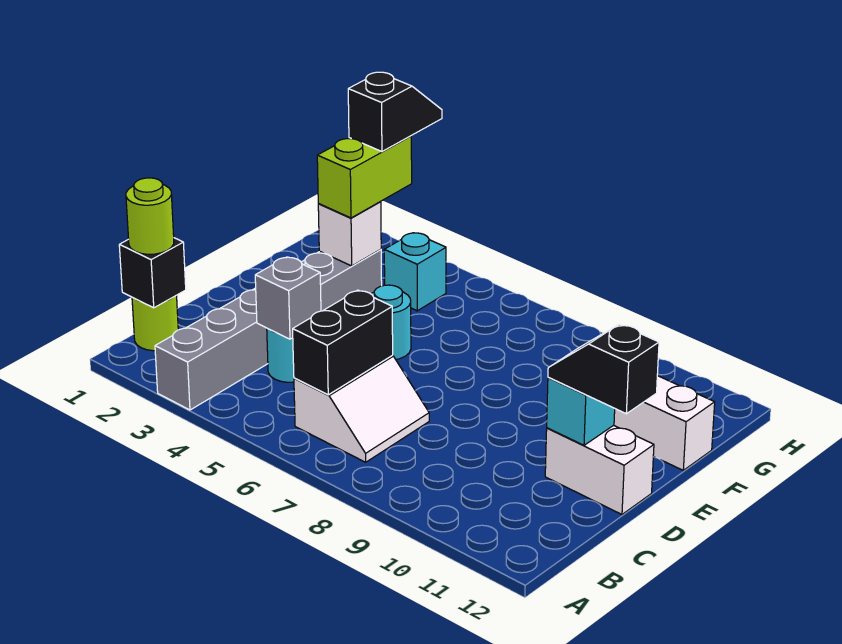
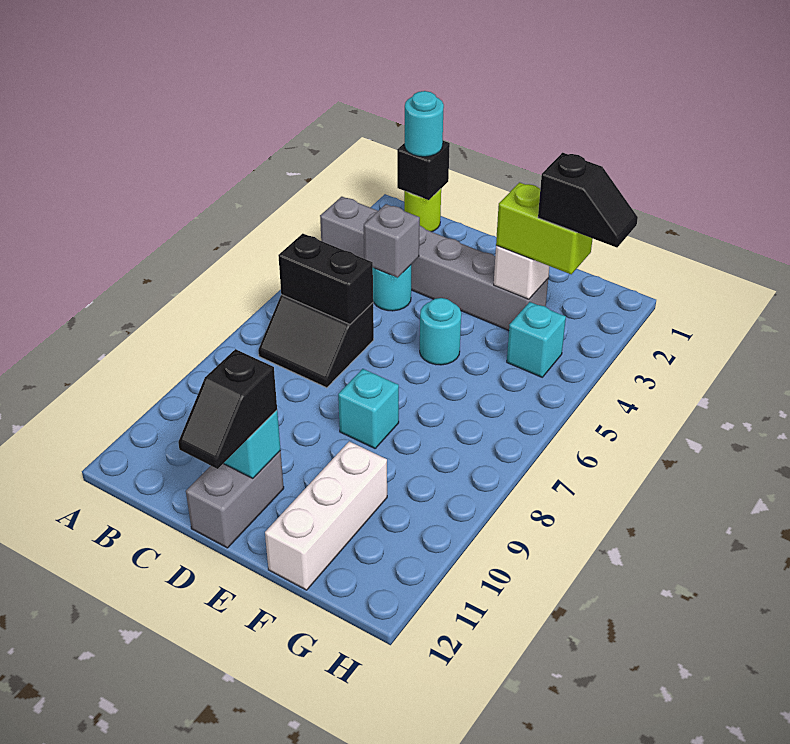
lime 1x1 round brick [126,178,174,254] -> cyan 1x1 round brick [405,91,444,157]
white 2x2 slope [294,356,429,462] -> black 2x2 slope [258,295,374,388]
white 1x2 brick [545,425,654,514] -> grey 1x2 brick [186,451,284,548]
black 1x2 slope [548,324,659,414] -> black 1x2 slope turned to [178,349,277,469]
none -> cyan 1x1 brick [338,369,399,448]

